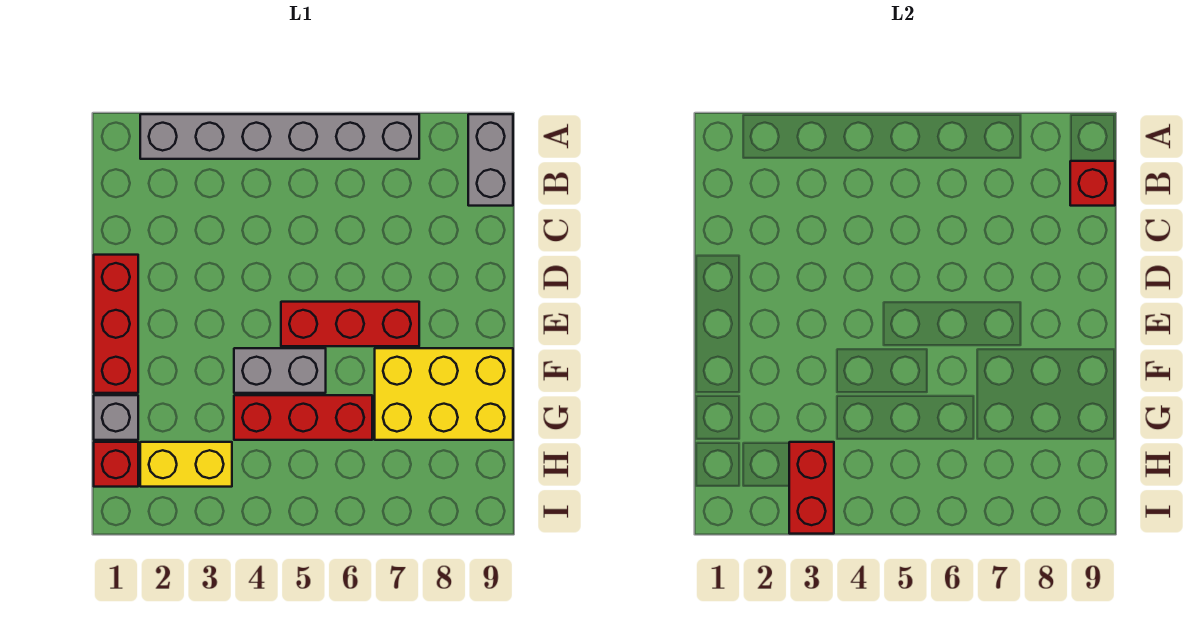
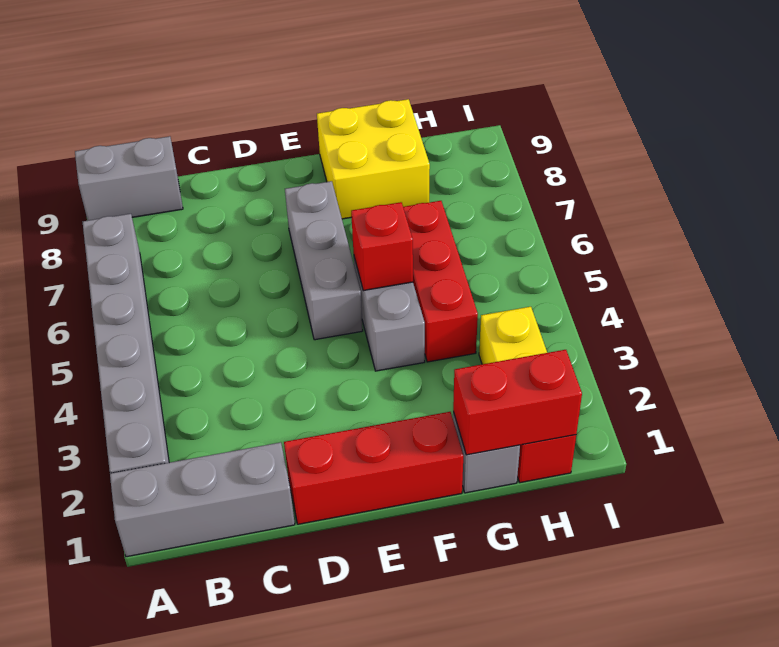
none -> grey 1x3 brick [110,442,295,557]
red 1x1 brick [1070,161,1115,206] -> red 1x1 brick moved to [351,202,413,291]
red 1x3 brick [281,302,419,346] -> grey 1x3 brick [285,181,363,340]
yellow 2x3 brick [375,348,513,440] -> yellow 2x2 brick [317,99,430,219]
red 1x2 brick [789,442,834,534] -> red 1x2 brick moved to [453,350,582,455]

